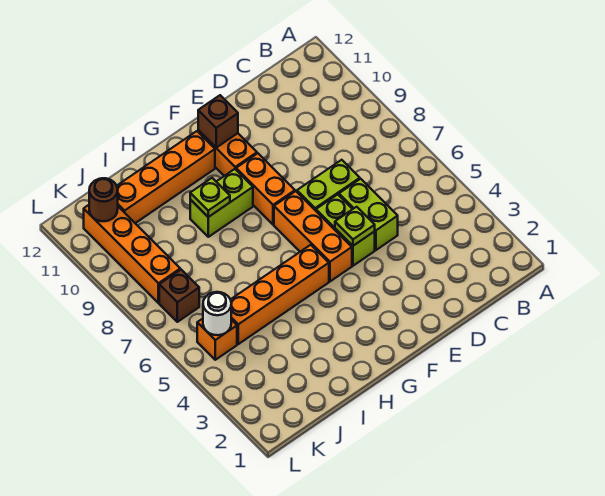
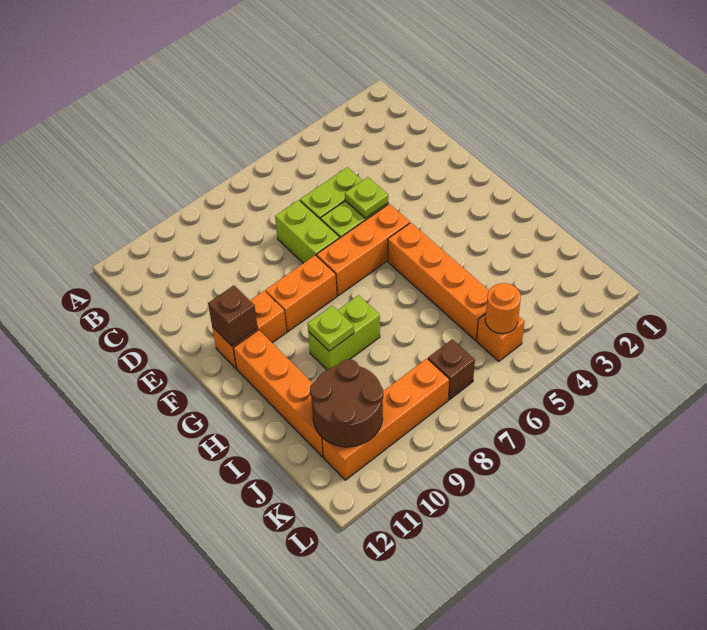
lime 1x2 brick [190,169,253,237] -> lime 1x2 brick turned to [308,295,380,370]
white 1x1 round brick [203,292,231,335] -> orange 1x1 round brick [485,283,521,334]
brown 1x1 round brick [89,178,118,221] -> brown 2x2 round brick [310,359,383,447]

